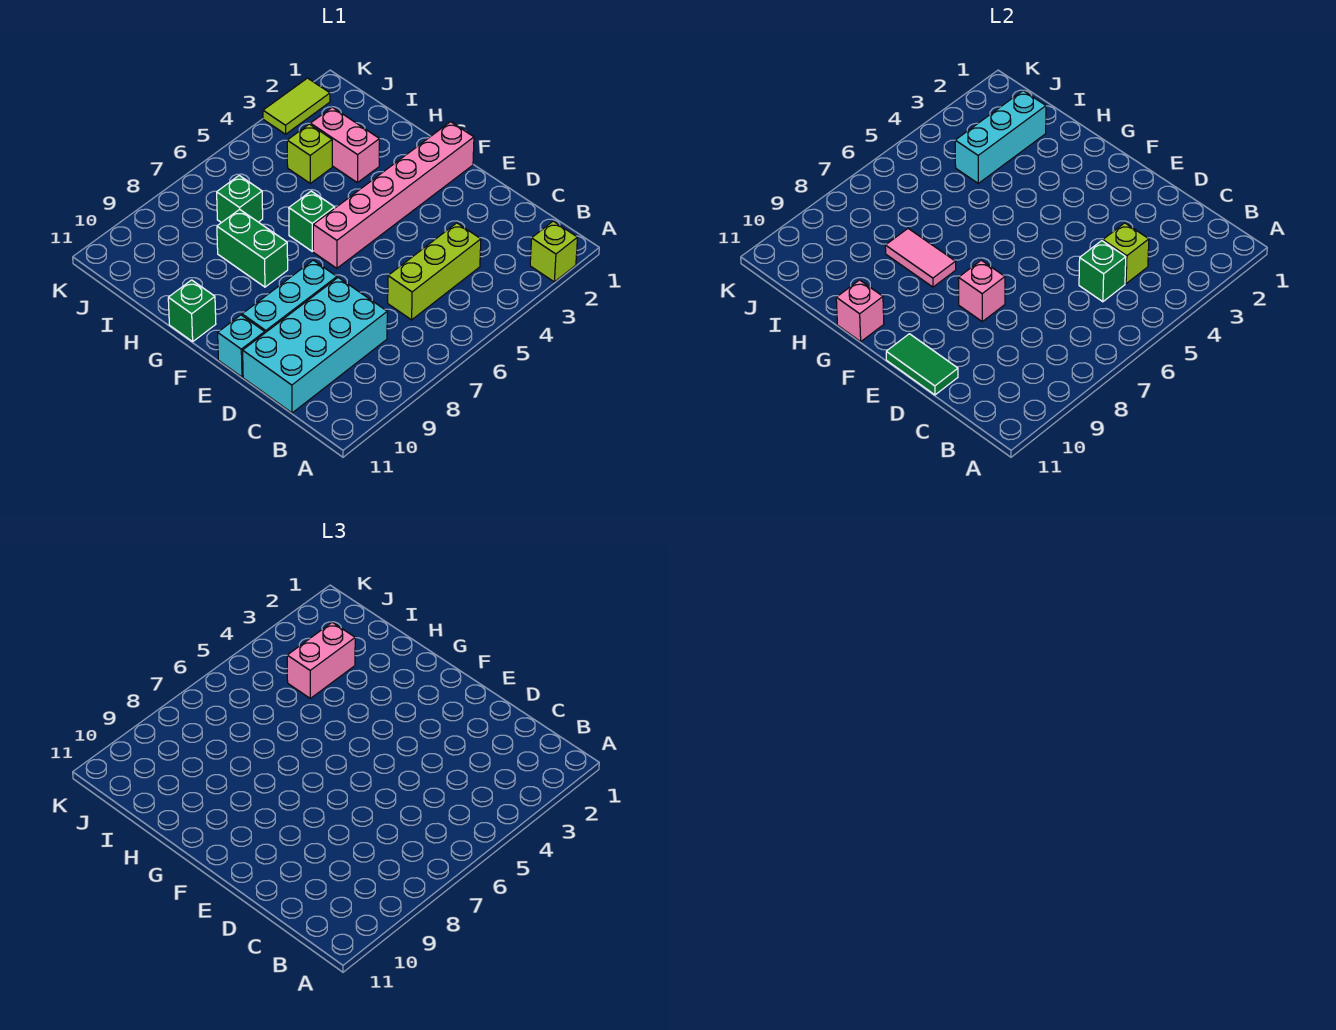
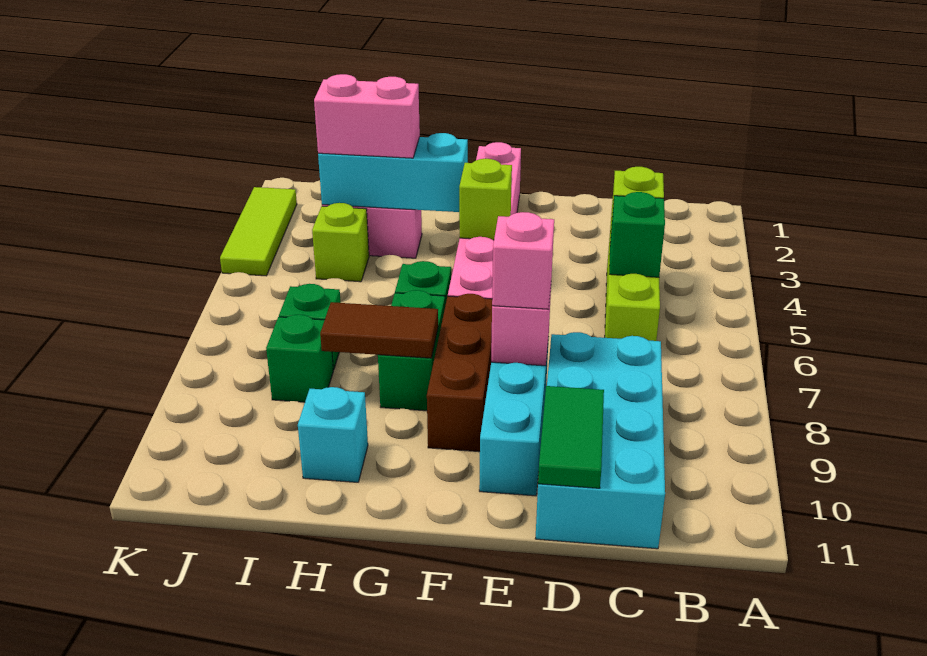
lime 1x1 brick [530,221,578,282] -> lime 1x1 brick moved to [459,159,512,240]
green 1x2 tile [886,334,958,395] -> green 1x2 tile turned to [538,386,604,488]
cyan 1x1 brick [218,315,265,377] -> cyan 1x1 brick moved to [298,387,368,482]
none -> brown 1x3 brick [427,294,492,452]
green 1x2 brick [217,209,288,287] -> green 1x2 brick turned to [378,290,445,411]
pink 1x2 tile [885,229,956,287] -> brown 1x2 tile [320,302,438,358]
green 1x1 brick [168,280,216,342] -> green 1x1 brick moved to [266,315,333,402]
pink 1x1 brick [836,280,884,342] -> pink 1x1 brick moved to [492,212,554,309]
cyan 1x3 brick [955,91,1046,183] -> cyan 1x3 brick turned to [318,133,468,212]
pink 1x2 brick [287,622,355,698] -> pink 1x2 brick turned to [314,74,420,158]
lime 1x2 tile [263,78,330,134] -> lime 1x3 tile [220,187,297,276]

